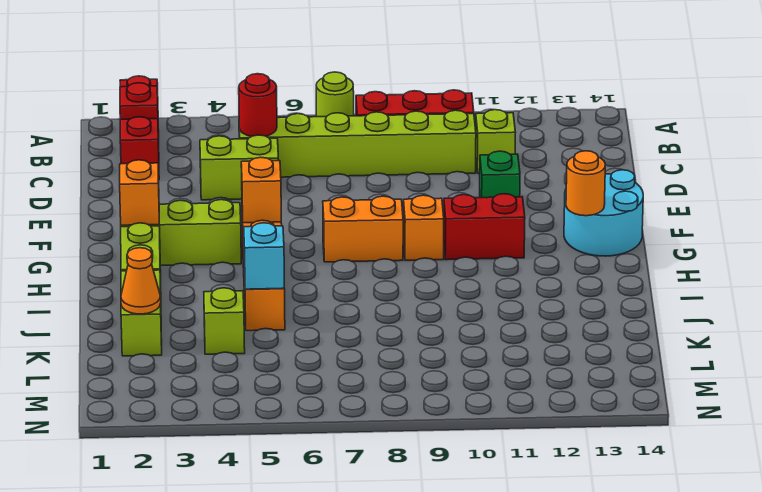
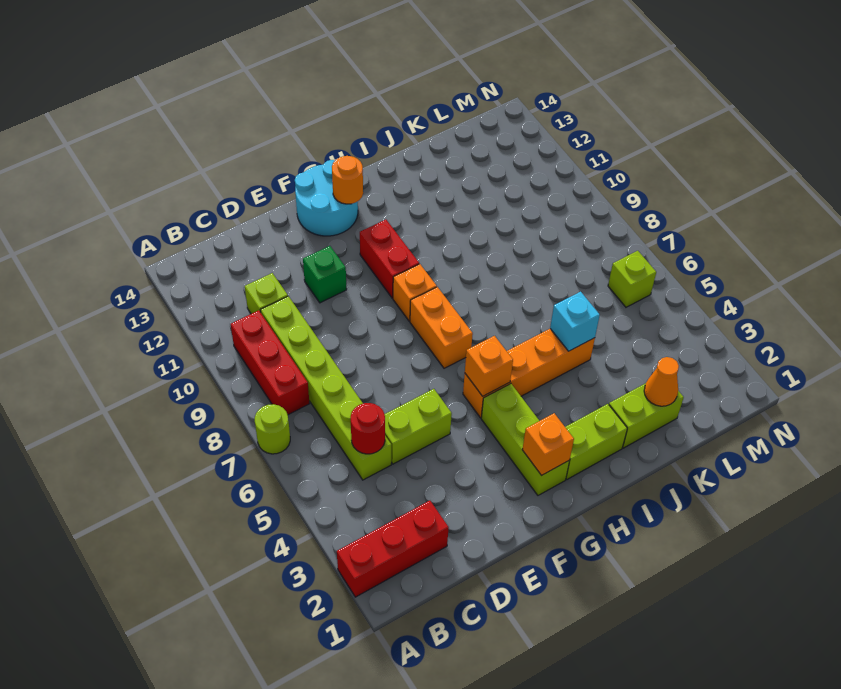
red 1x1 plate [120,83,158,119] -> none
lime 1x2 brick [200,135,278,200] -> lime 1x2 brick turned to [385,389,452,464]
lime 1x1 brick [204,288,245,354] -> lime 1x1 brick moved to [608,251,656,307]

